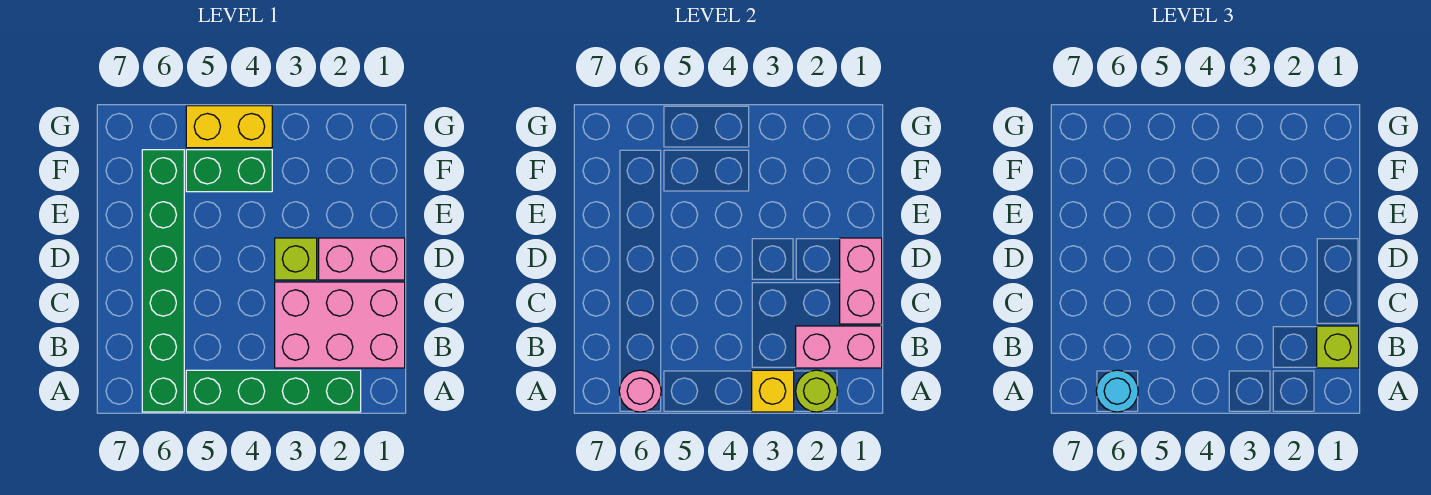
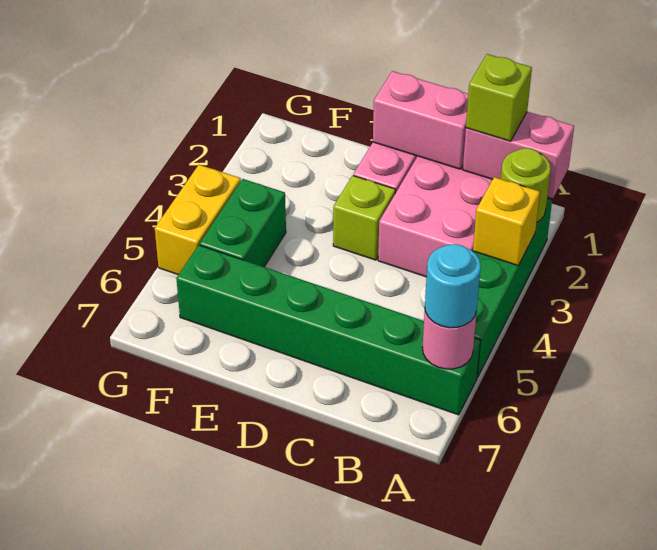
pink 1x2 brick [796,326,882,368] -> pink 1x2 brick turned to [463,112,574,198]

